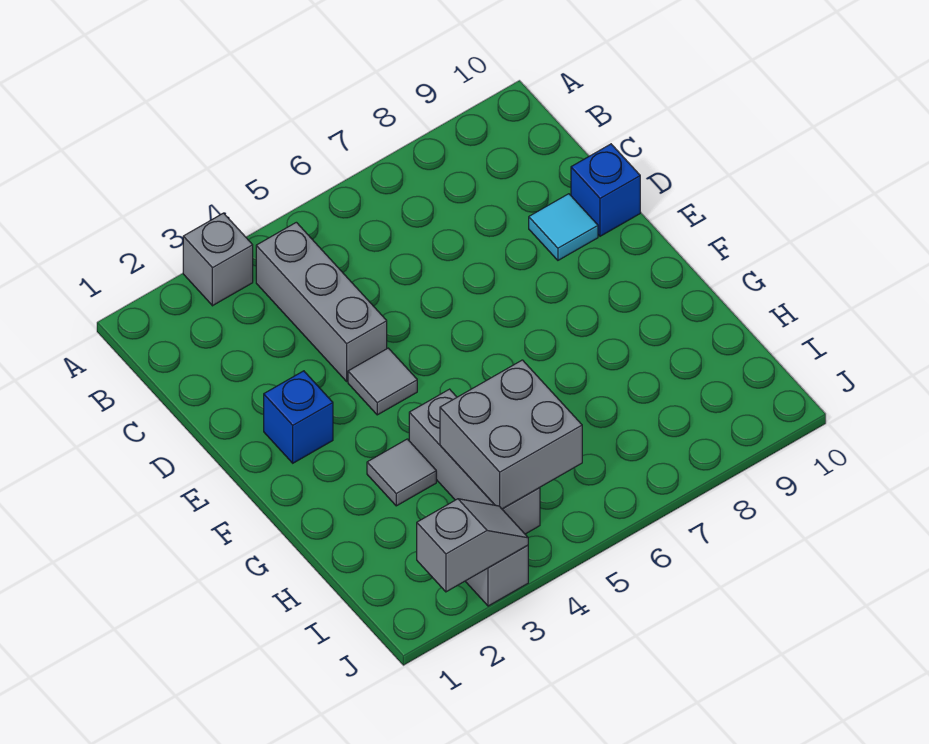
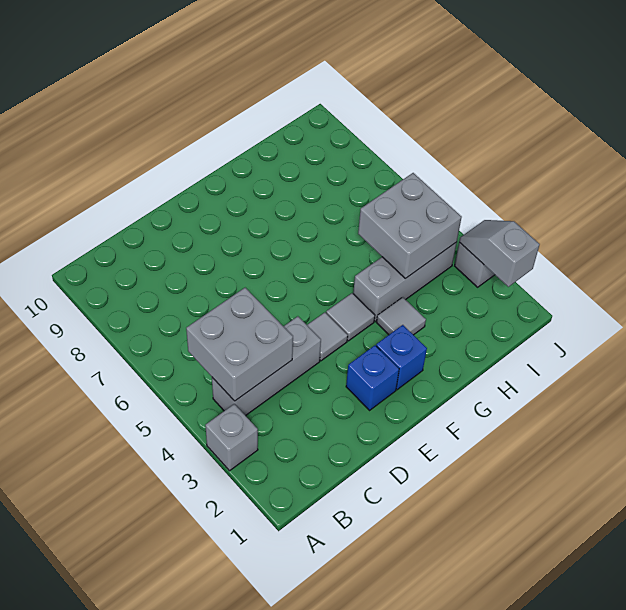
none -> grey 2x2 brick [186,288,293,401]
cyan 1x1 tile [529,194,598,260] -> none
blue 1x1 brick [571,144,640,236] -> blue 1x1 brick moved to [376,325,427,390]
none -> grey 1x1 tile [326,293,375,341]

